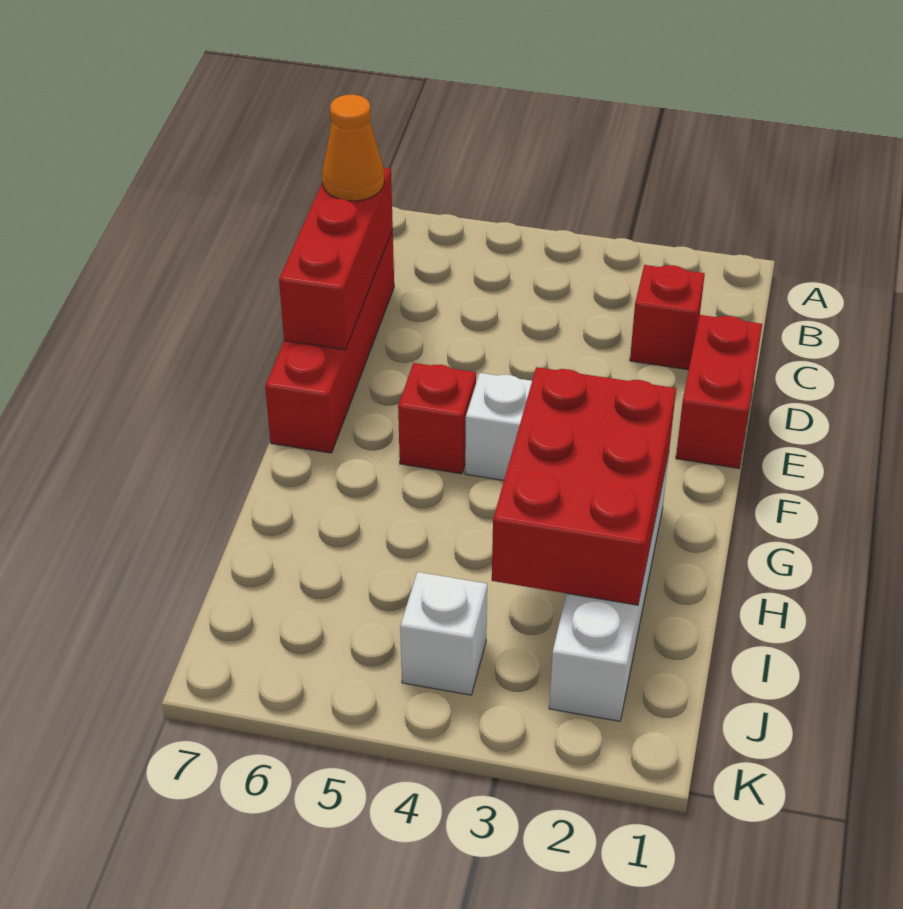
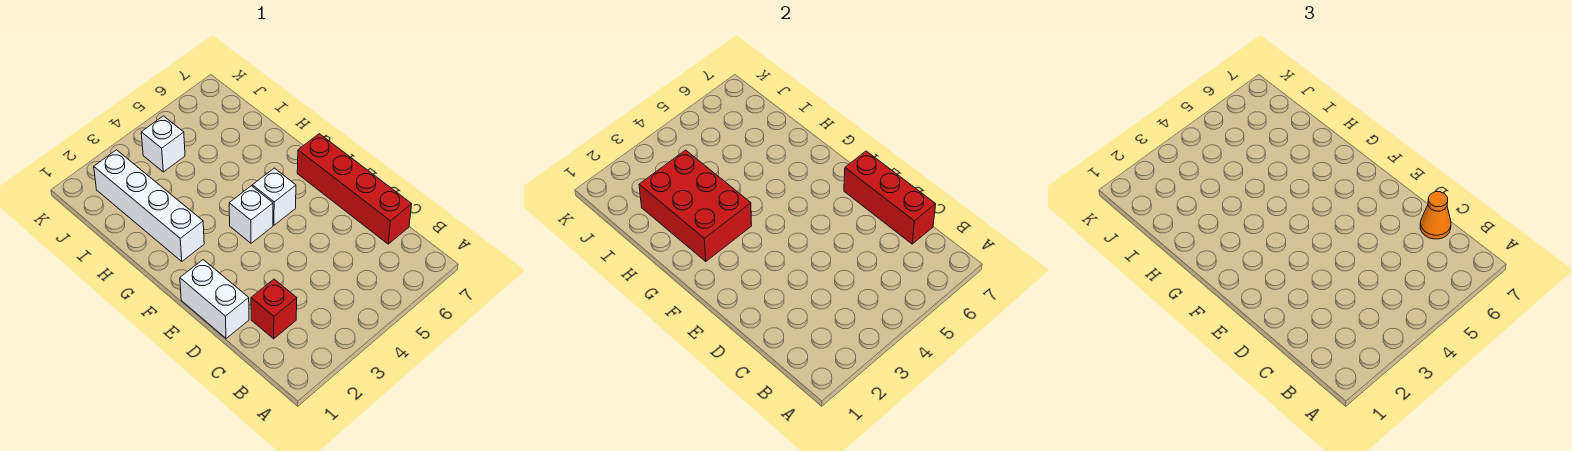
red 1x2 brick [676,315,762,468] -> white 1x2 brick [180,260,249,339]
red 1x1 brick [398,363,476,474] -> white 1x1 brick [252,168,296,225]

